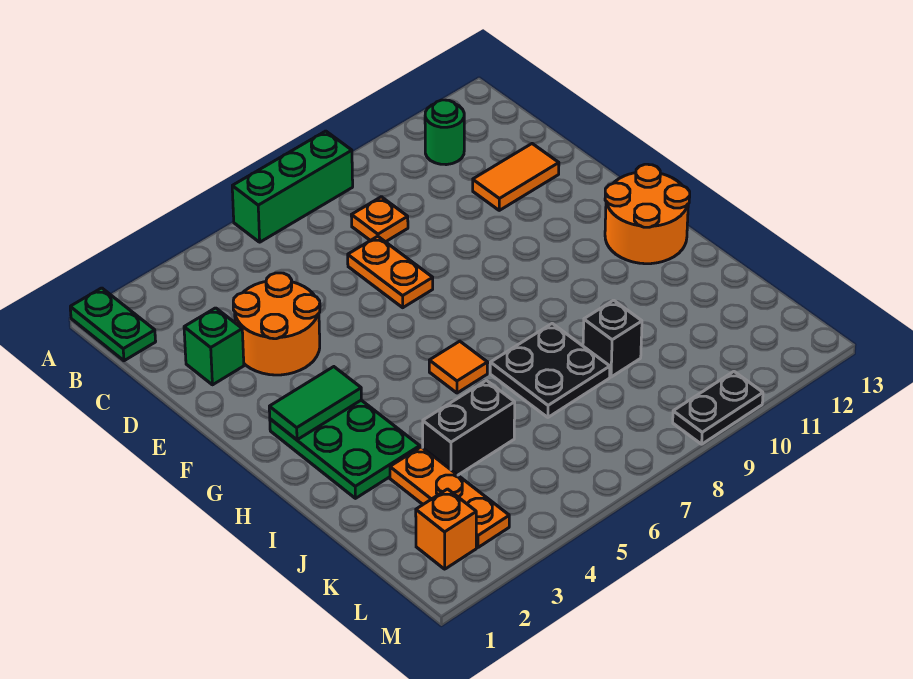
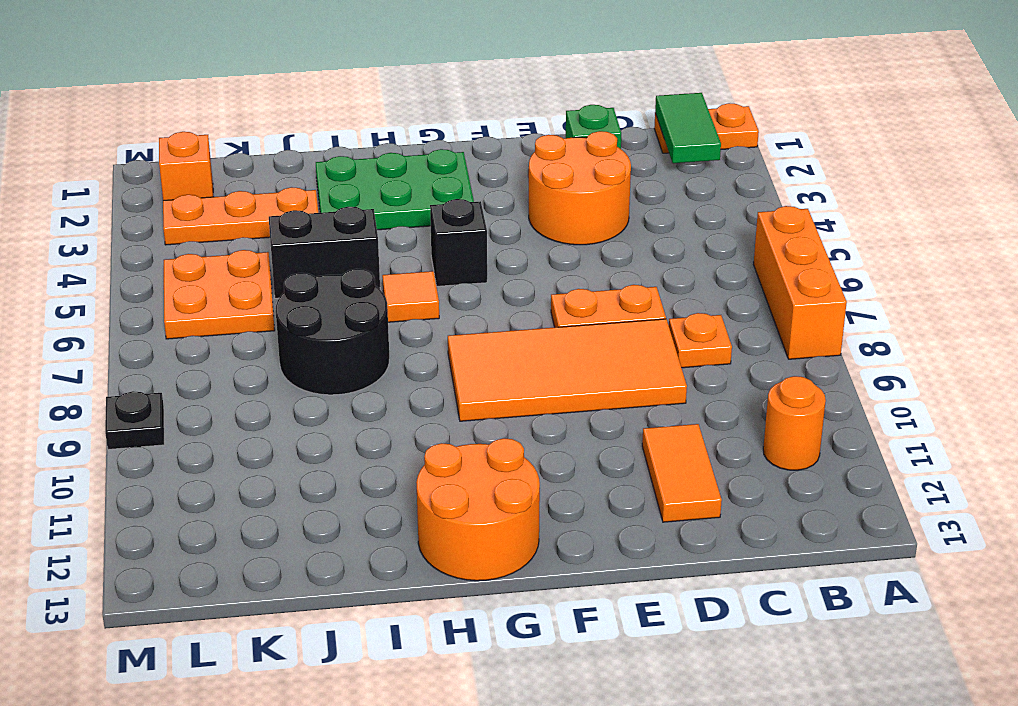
green 1x2 plate [70,288,156,361] -> orange 1x2 plate [654,103,759,153]
green 1x3 brick [232,131,353,242] -> orange 1x3 brick [754,206,847,359]
green 1x1 round brick [425,100,464,165] -> orange 1x1 round brick [763,376,826,470]
none -> orange 2x4 tile [448,319,687,421]
green 1x2 tile [269,367,361,440] -> green 1x2 tile moved to [655,93,721,163]
black 2x2 plate [490,324,610,417] -> black 2x2 round brick [276,269,389,395]
black 1x2 brick [423,380,515,475] -> black 1x2 brick turned to [269,207,380,298]
black 1x1 brick [583,300,642,377] -> black 1x1 brick moved to [430,199,487,286]
none -> orange 2x2 plate [164,250,275,339]
black 1x2 plate [673,372,763,444] -> black 1x1 plate [105,391,164,449]

